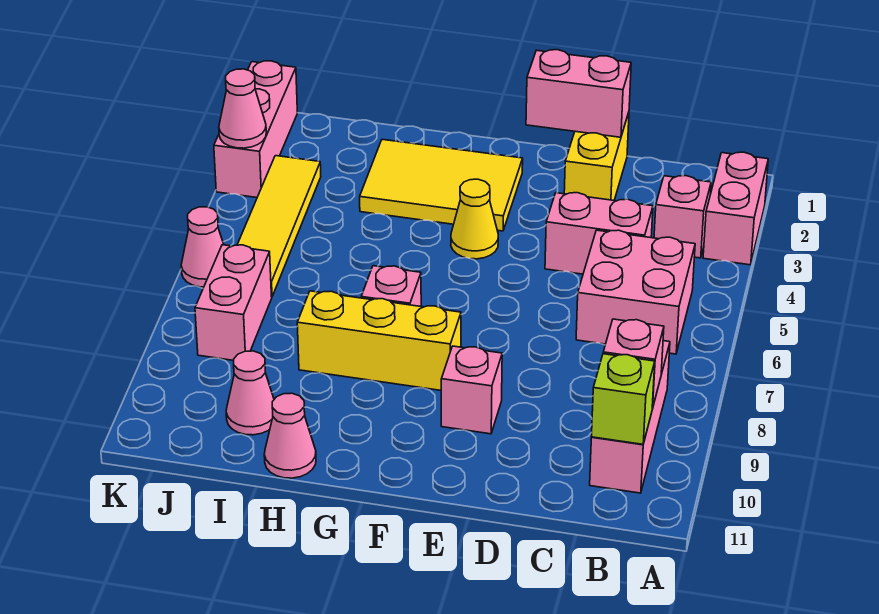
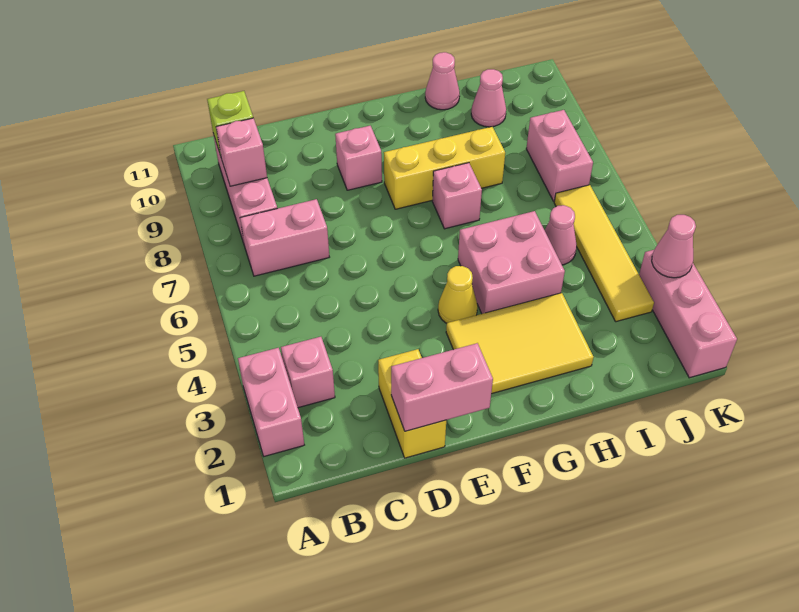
pink 2x2 brick [576,230,695,354] -> pink 2x2 brick moved to [458,211,565,314]
pink 1x2 brick [545,193,653,274] -> pink 1x2 brick moved to [240,199,329,276]
pink 1x1 cone [181,207,224,287] -> pink 1x1 cone moved to [545,205,577,265]

